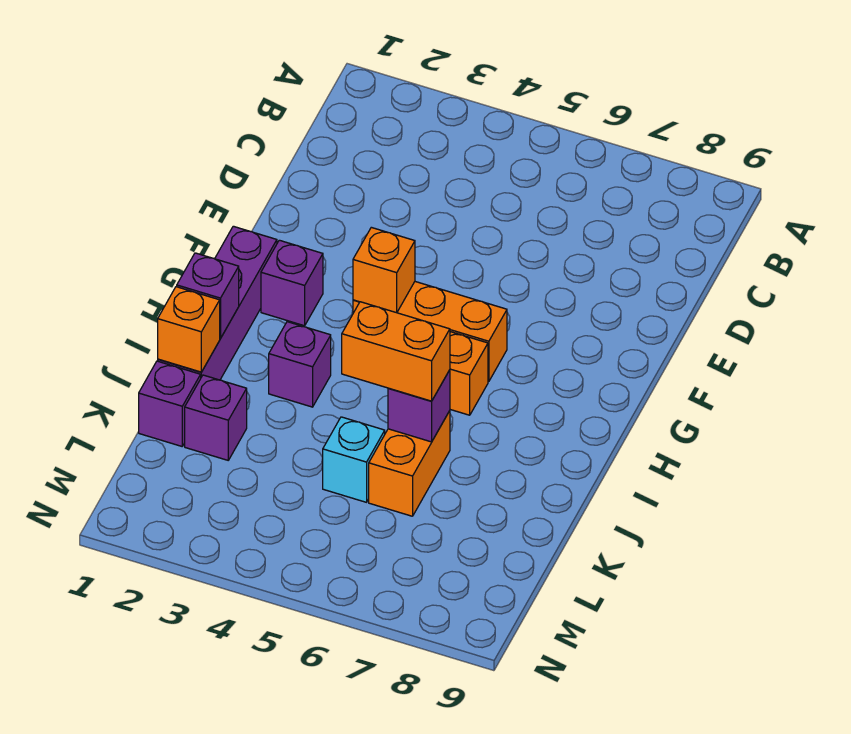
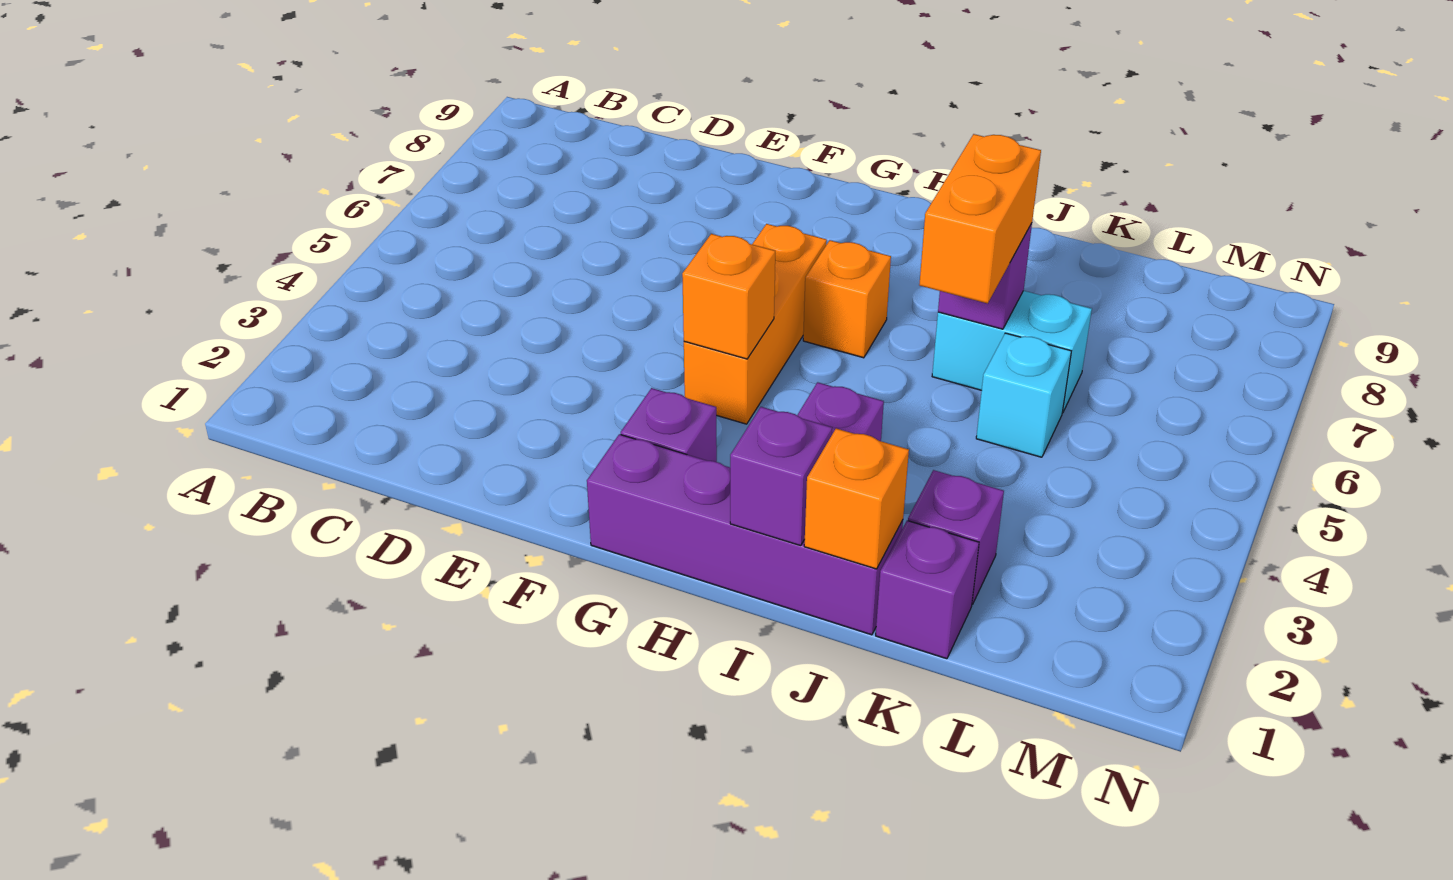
orange 1x2 brick [369,411,450,516] -> cyan 1x2 brick [932,291,1092,413]

